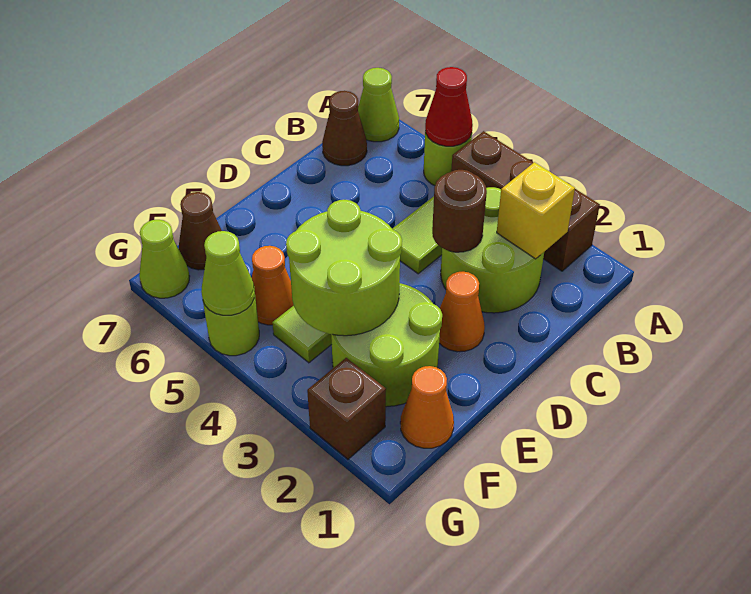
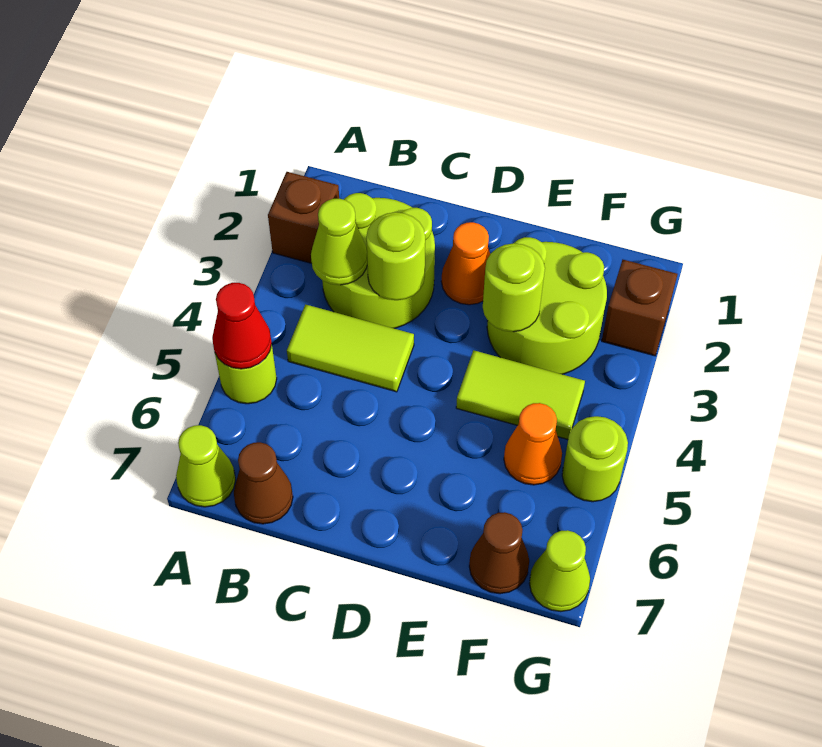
brown 1x3 brick [451,131,600,271] -> brown 1x1 brick [268,172,339,263]
yellow 1x1 brick [497,162,575,259] -> none
brown 1x1 round brick [432,170,487,252] -> lime 1x1 round brick [366,212,425,300]
lime 2x2 round brick [286,200,402,336] -> lime 1x1 round brick [483,243,545,332]
orange 1x1 cone [400,366,454,448] -> none
lime 1x1 cone [201,231,255,315] -> lime 1x1 cone moved to [311,199,367,285]

